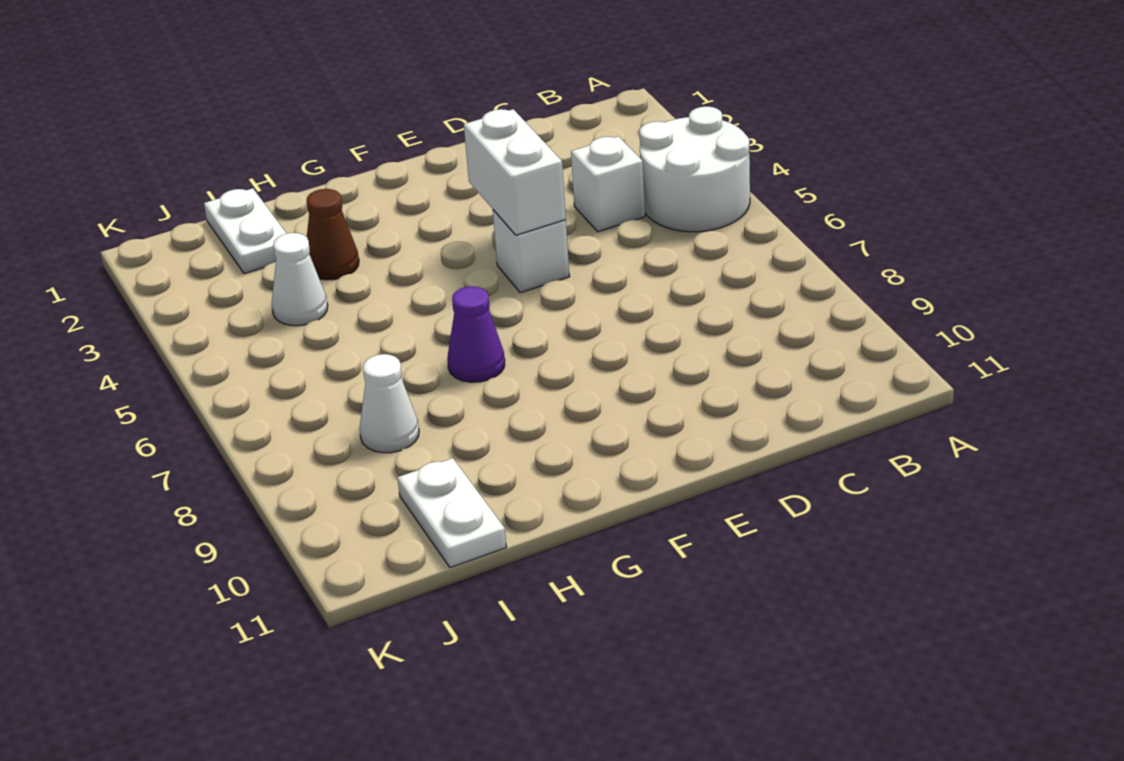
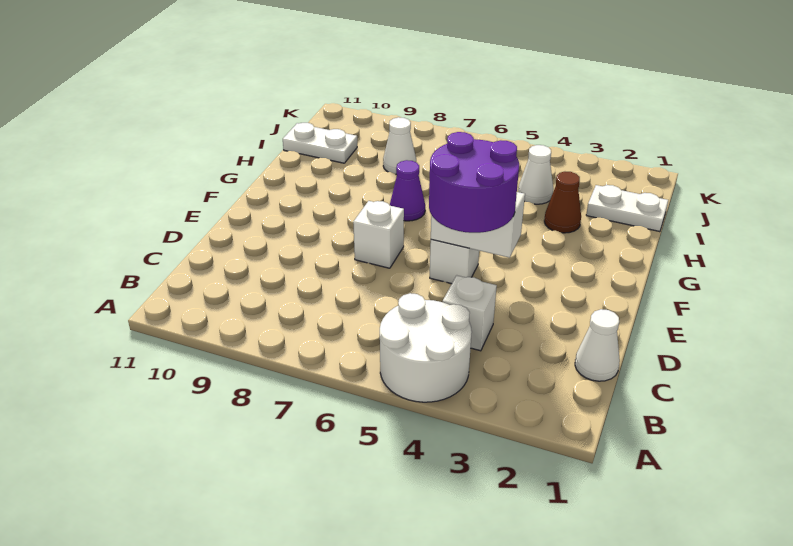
none -> white 1x1 cone [575,309,620,381]
none -> purple 2x2 round brick [429,132,519,233]
none -> white 1x1 brick [353,201,404,268]

